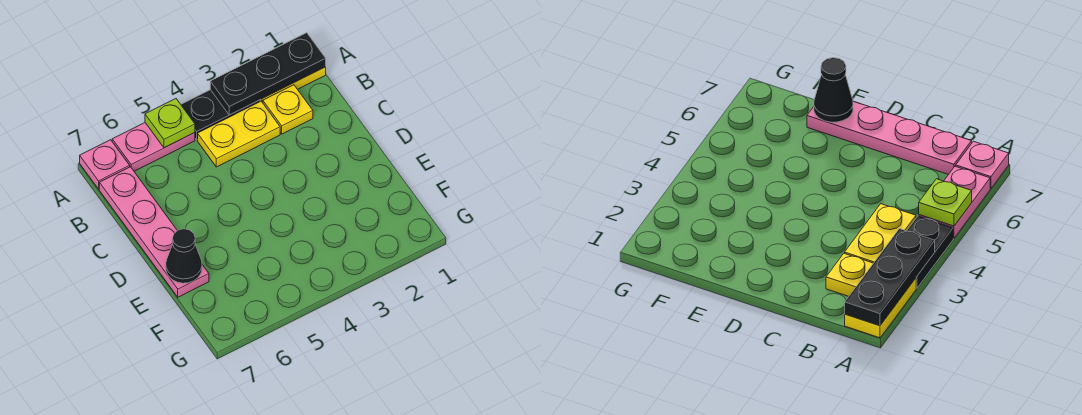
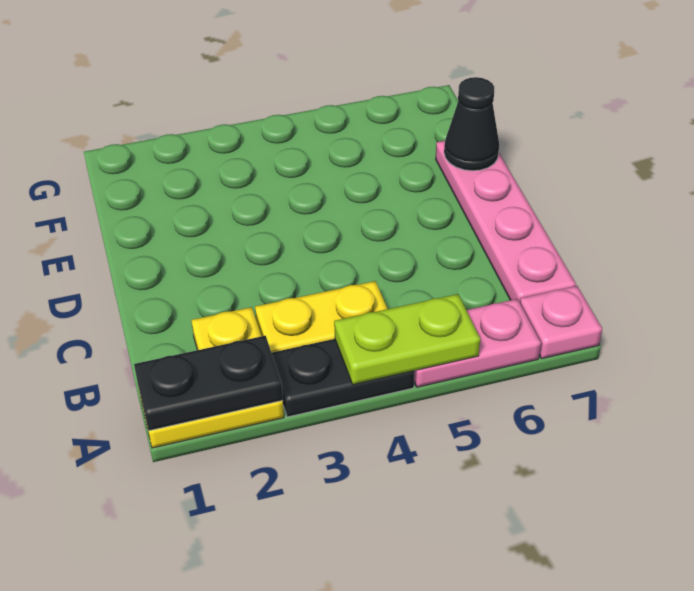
black 1x3 plate [210,33,326,115] -> black 1x2 plate [134,336,283,431]
lime 1x1 plate [145,99,195,148] -> lime 1x2 plate [334,294,480,384]

